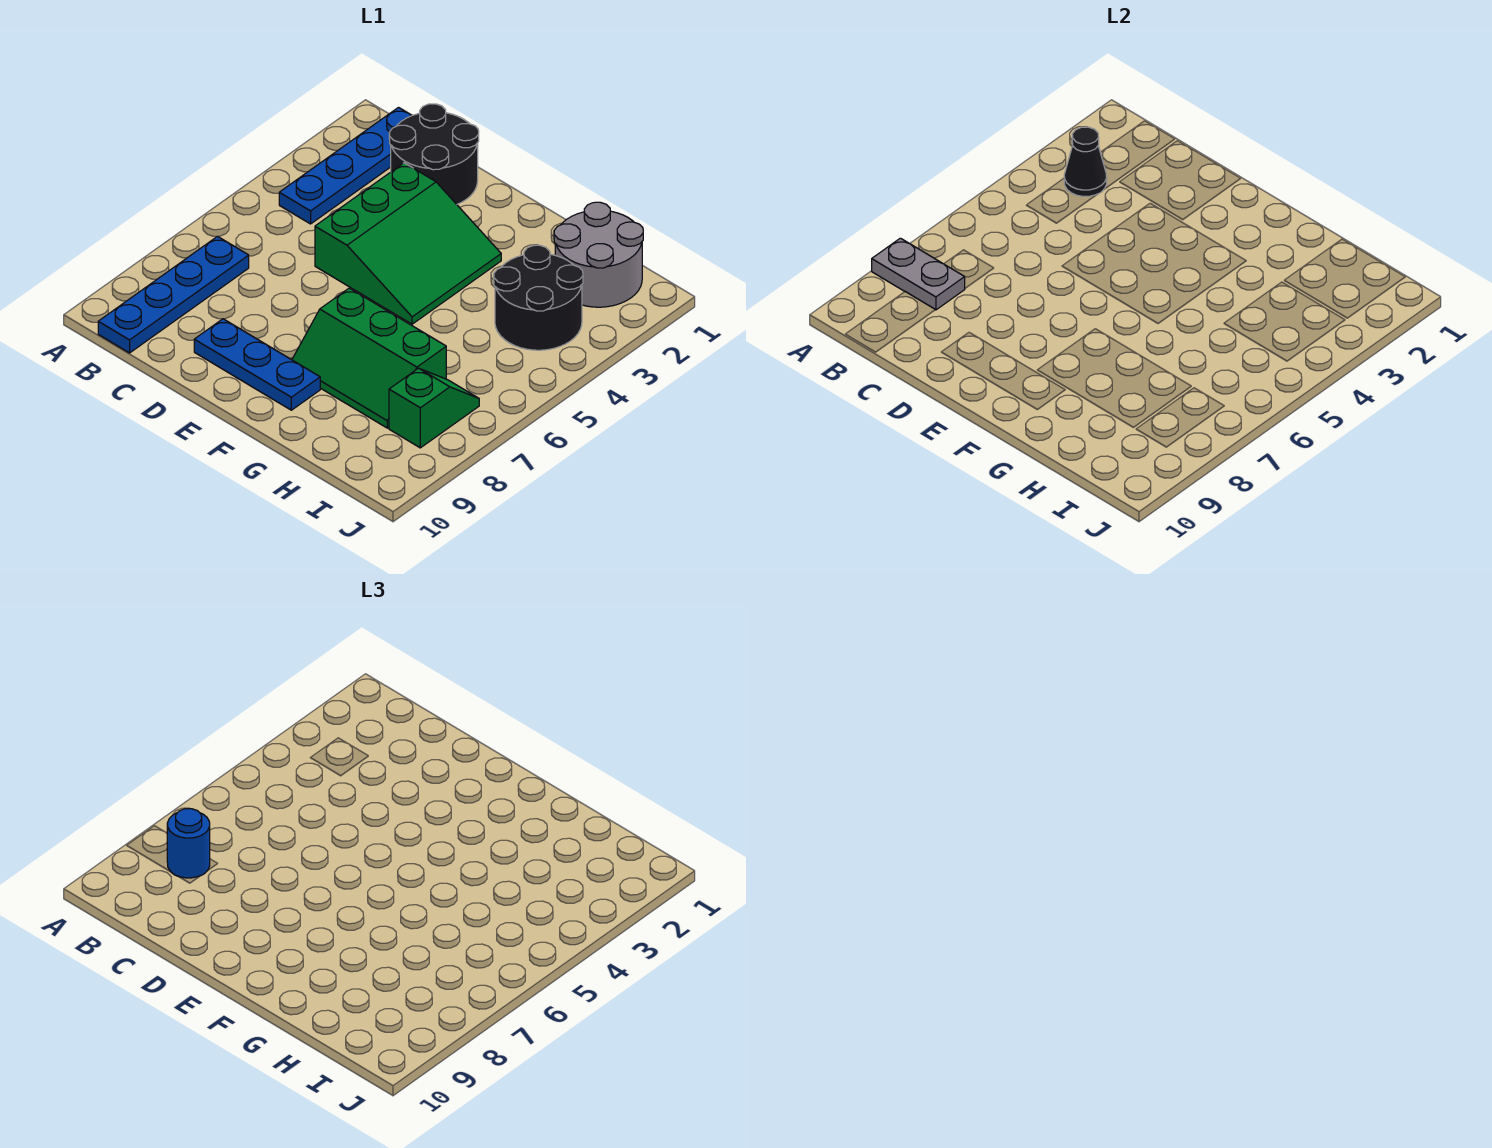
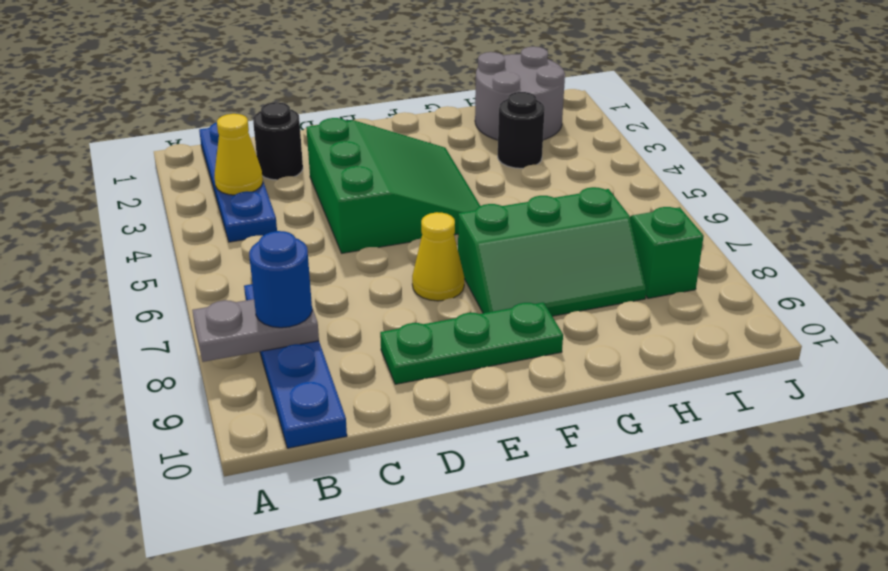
black 1x1 cone [1064,127,1107,196] -> yellow 1x1 cone [214,114,263,195]
black 2x2 round brick [389,104,479,204] -> black 1x1 round brick [253,102,303,180]
blue 1x3 plate [194,319,320,410] -> green 1x3 plate [380,302,563,384]
none -> yellow 1x1 cone [412,212,464,301]
black 2x2 round brick [494,245,583,350] -> black 1x1 round brick [498,92,545,168]

